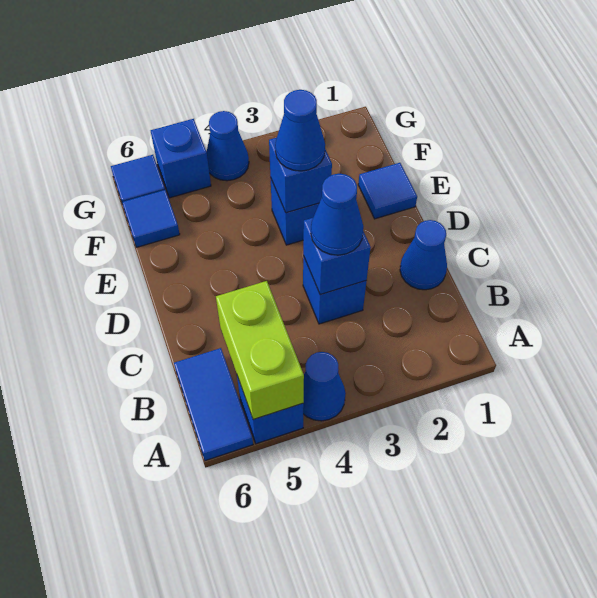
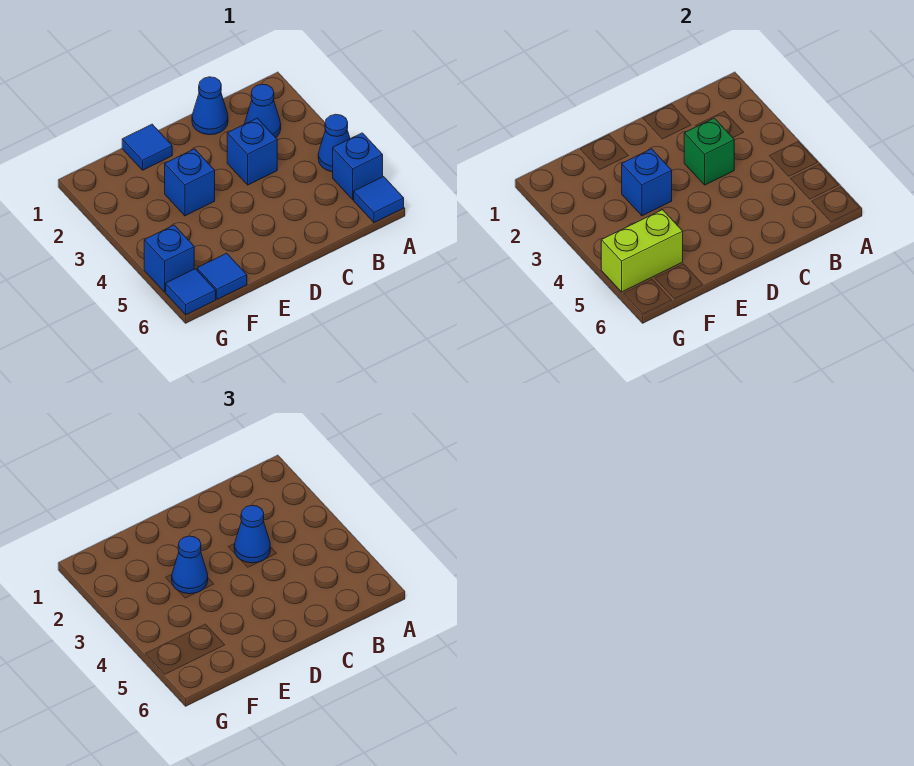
lime 1x2 brick [216,281,304,420] -> lime 1x2 brick moved to [601,210,683,292]
blue 1x2 tile [174,348,253,461] -> blue 1x1 tile [354,177,404,222]
blue 1x1 brick [303,218,371,295] -> green 1x1 brick [684,118,734,185]
blue 1x1 cone [207,111,249,181] -> blue 1x1 cone moved to [245,84,281,138]

